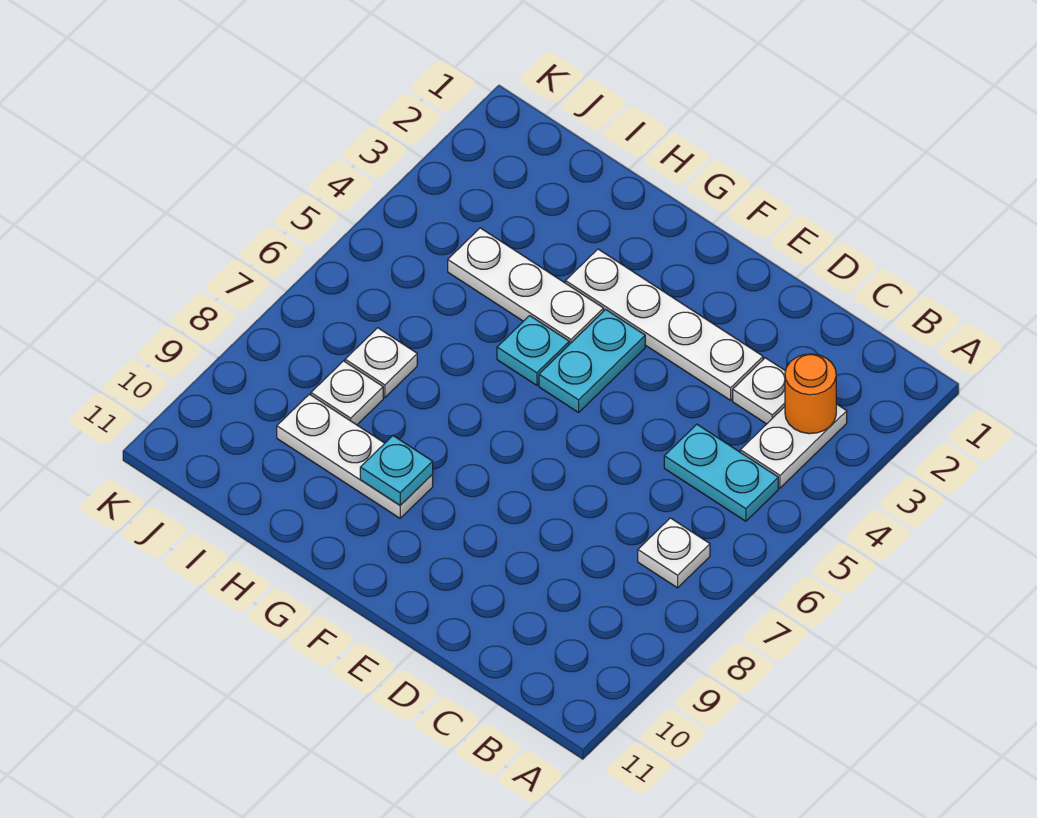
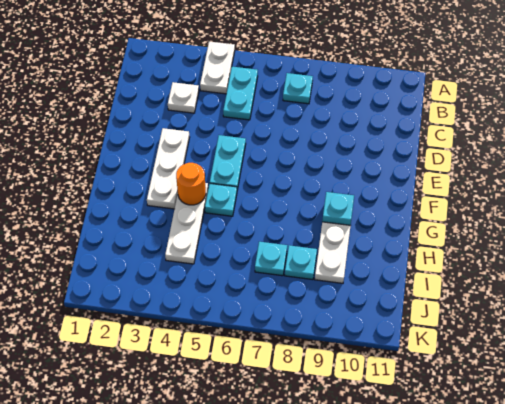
white 1x2 plate [740,404,847,488] -> white 1x2 plate turned to [200,42,235,94]
orange 1x1 round brick [785,354,836,434] -> orange 1x1 round brick moved to [176,163,206,205]
white 1x1 plate [638,518,710,588] -> cyan 1x1 plate [283,73,313,104]
white 1x4 plate [565,249,763,400] -> white 1x3 plate [147,128,190,209]
cyan 1x2 plate [539,309,645,412] -> cyan 1x2 plate turned to [210,135,246,190]
white 1x1 plate [345,328,417,398] -> cyan 1x1 plate [255,242,287,276]
white 1x1 plate [311,361,383,425] -> cyan 1x1 plate [285,245,317,280]

